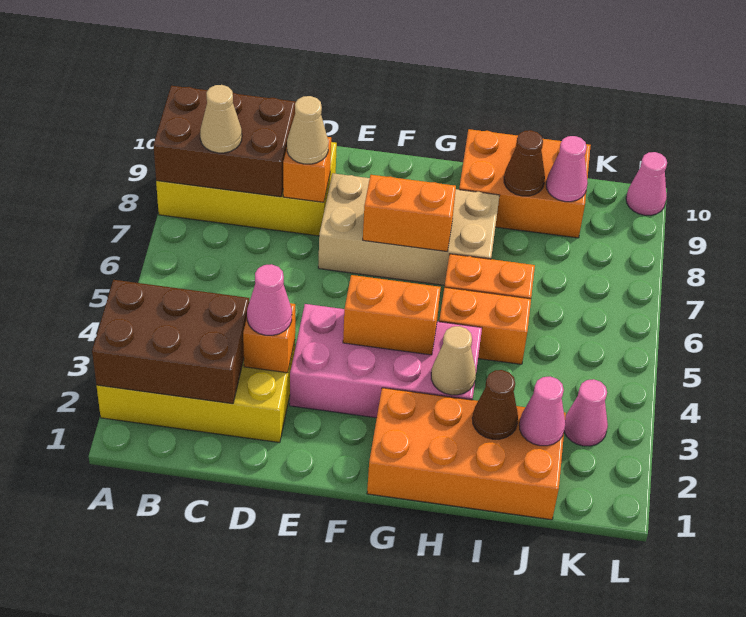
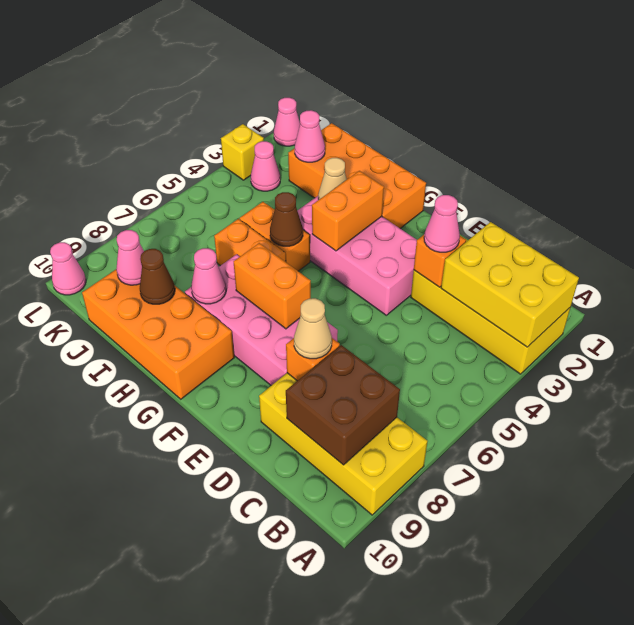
brown 2x3 brick [92,280,249,404] -> yellow 2x3 brick [441,222,579,347]
brown 2x3 brick [153,86,295,197] -> brown 2x2 brick [286,345,400,465]
tan 1x1 cone [200,85,242,153] -> none
tan 2x4 brick [318,173,500,285] -> pink 2x4 brick [185,254,338,386]
orange 1x2 brick [343,275,441,355] -> orange 1x2 brick turned to [312,171,384,251]
none -> pink 1x1 cone [191,248,226,304]
orange 2x3 brick [459,129,591,238] -> orange 2x4 brick [82,270,234,399]
brown 1x1 cone [472,370,518,439] -> brown 1x1 cone moved to [270,192,303,246]
none -> pink 1x1 cone [274,98,300,146]
none -> yellow 1x1 brick [221,124,264,180]

